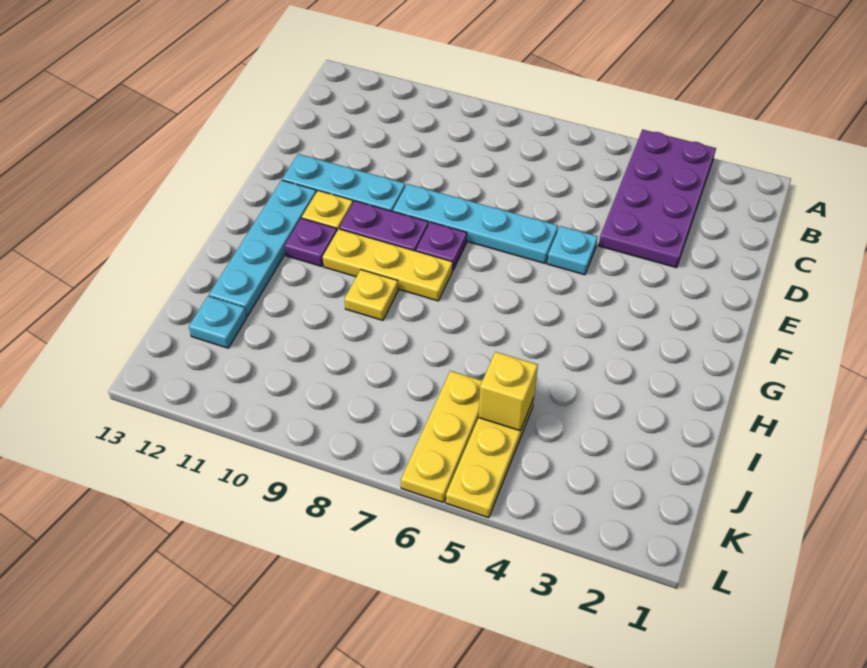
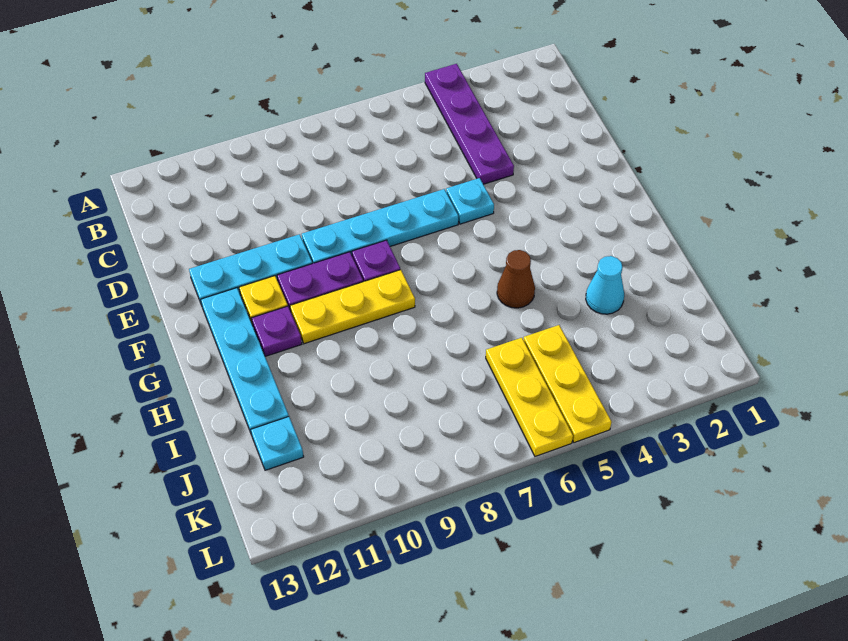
purple 2x4 plate [599,130,716,268] -> purple 1x4 plate [425,64,514,184]
none -> brown 1x1 cone [497,250,535,308]
yellow 1x1 plate [345,270,398,320] -> none
none -> cyan 1x1 cone [586,256,624,314]
yellow 1x1 brick [478,352,538,431] -> none

